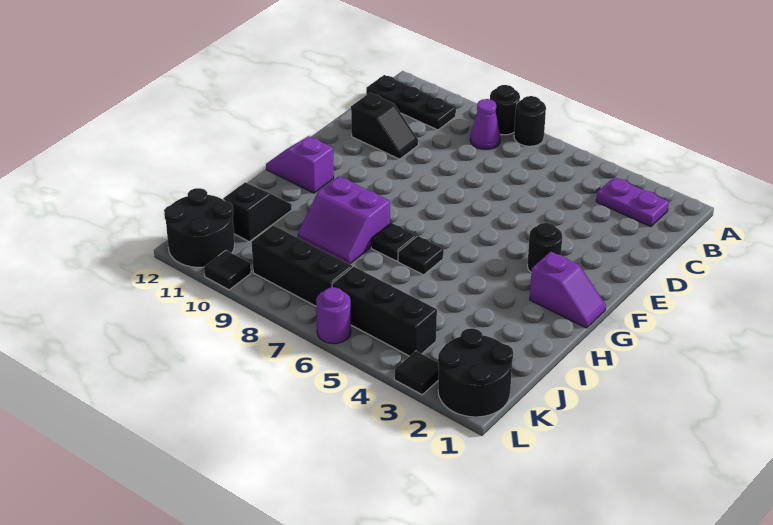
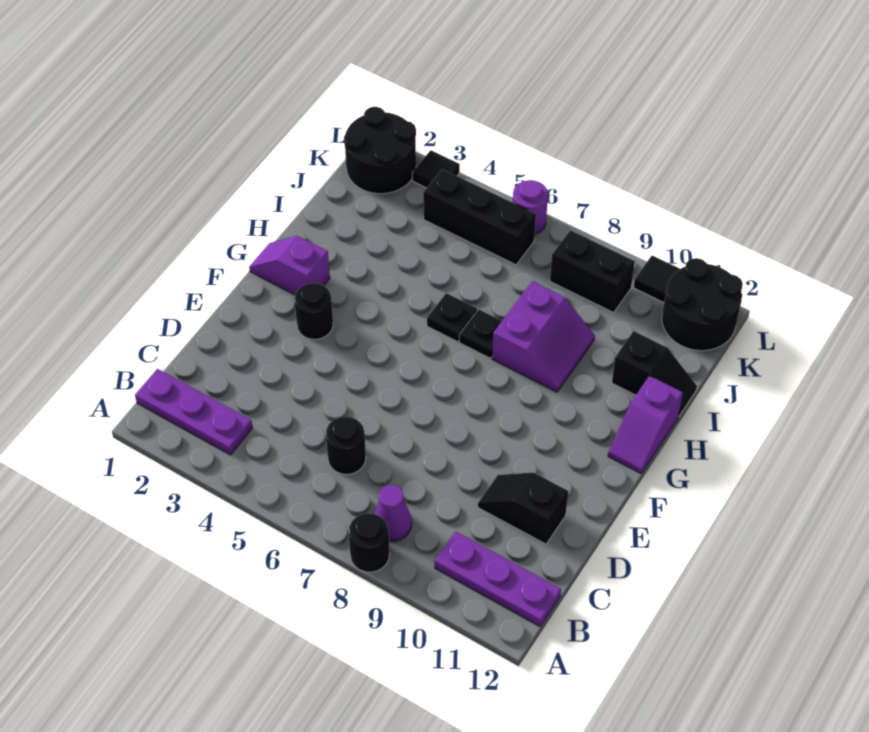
black 1x1 round brick [514,96,546,146] -> black 1x1 round brick moved to [326,417,366,474]
purple 1x2 plate [596,177,669,227] -> purple 1x3 plate [135,369,253,455]
black 1x3 plate [366,75,456,130] -> purple 1x3 plate [435,531,561,626]
purple 1x2 slope [266,136,334,193] -> purple 1x2 slope turned to [608,376,683,473]
purple 2x2 slope [298,176,390,264] -> purple 2x2 slope turned to [492,281,595,392]
black 1x2 slope [223,183,292,242] -> black 1x2 slope turned to [612,331,697,417]
black 1x3 brick [252,225,352,306] -> black 1x2 brick [550,230,635,312]

